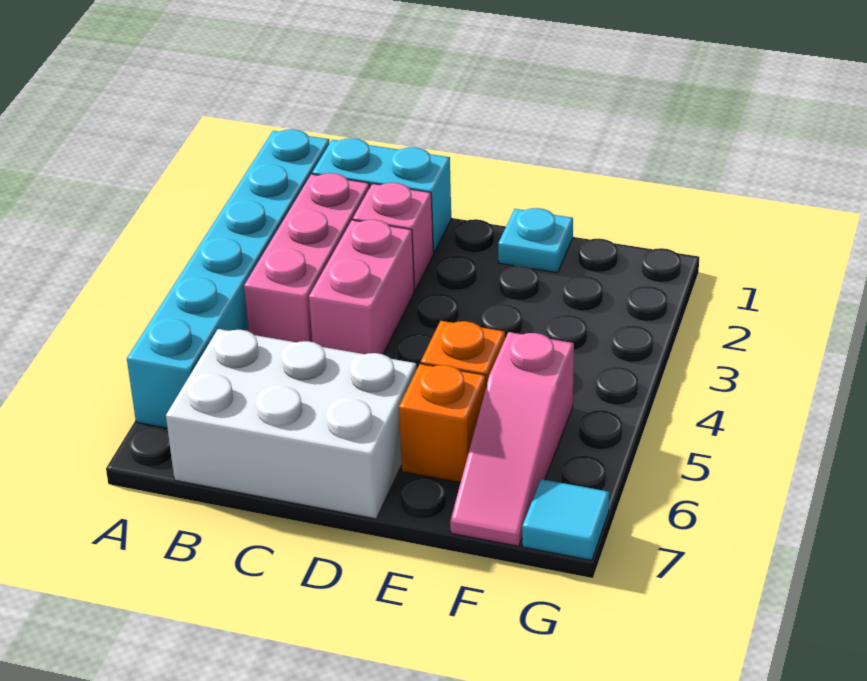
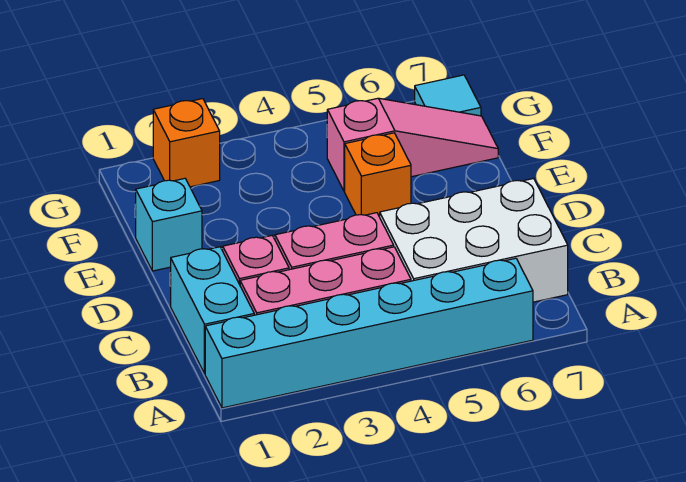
white 2x3 brick [166,329,417,519] -> white 2x3 brick turned to [380,178,568,302]
cyan 1x1 plate [498,208,573,273] -> cyan 1x1 brick [136,178,202,271]
orange 1x1 brick [399,364,486,483] -> orange 1x1 brick moved to [153,99,220,187]

